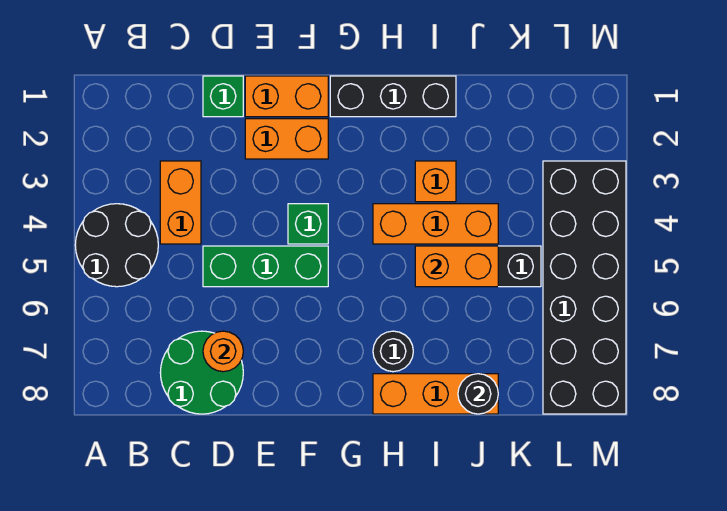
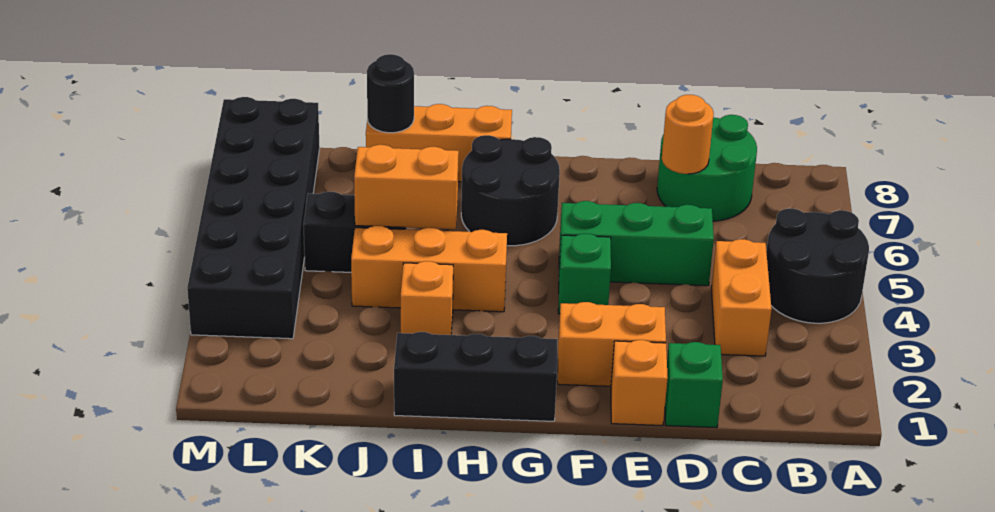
orange 1x2 brick [245,76,328,117] -> orange 1x1 brick [611,340,668,426]
black 1x1 round brick [373,331,413,372] -> black 2x2 round brick [461,135,560,246]

